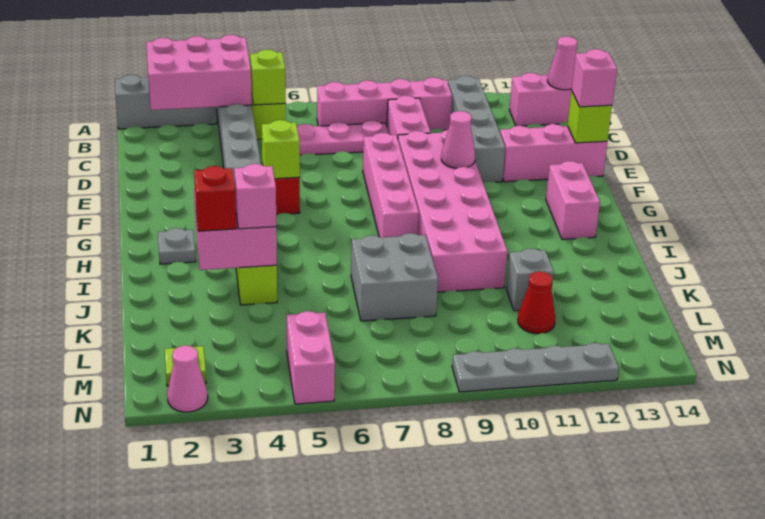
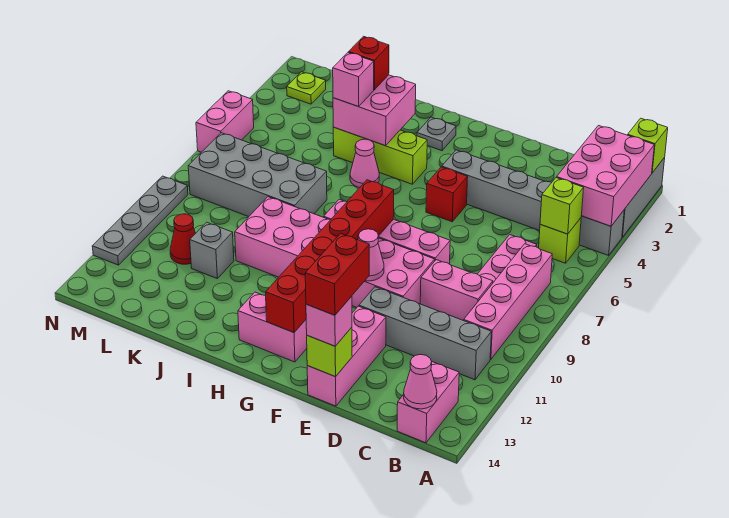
none -> red 1x2 brick [305,233,369,315]
lime 1x1 brick [262,120,300,179] -> lime 1x1 brick moved to [628,118,668,173]
none -> red 1x6 brick [266,180,394,333]
grey 2x2 brick [351,233,438,321] -> grey 2x4 brick [188,133,327,217]
pink 1x2 brick [287,311,335,404] -> pink 1x2 brick turned to [196,91,254,152]
pink 1x1 cone [167,346,208,412] -> pink 1x1 cone moved to [350,139,379,188]

